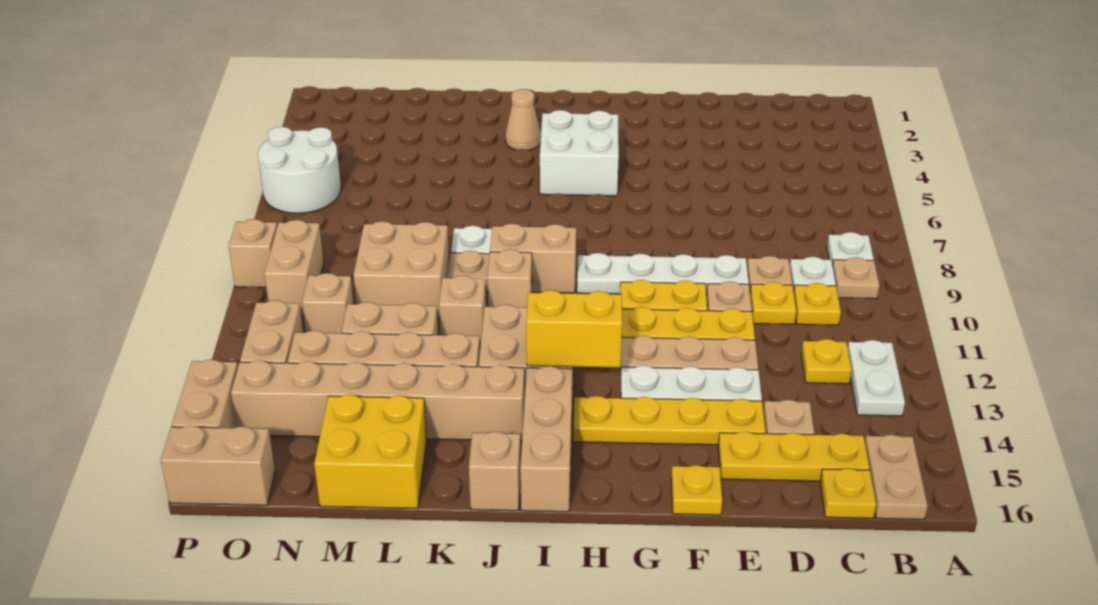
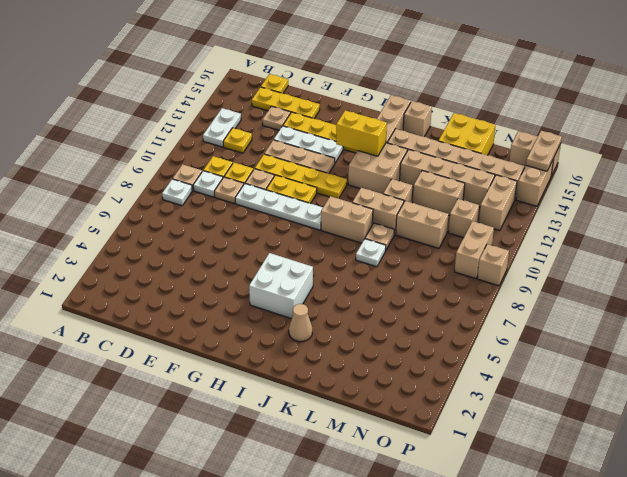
tan 1x2 plate [865,435,928,519] -> tan 1x2 plate moved to [526,131,562,171]
yellow 1x1 plate [671,465,722,515] -> none
tan 1x1 brick [487,249,532,307] -> tan 1x2 brick [352,188,404,235]
tan 2x2 brick [353,221,449,318] -> tan 1x2 brick [396,201,449,248]
white 2x2 round brick [258,127,341,213] -> none

